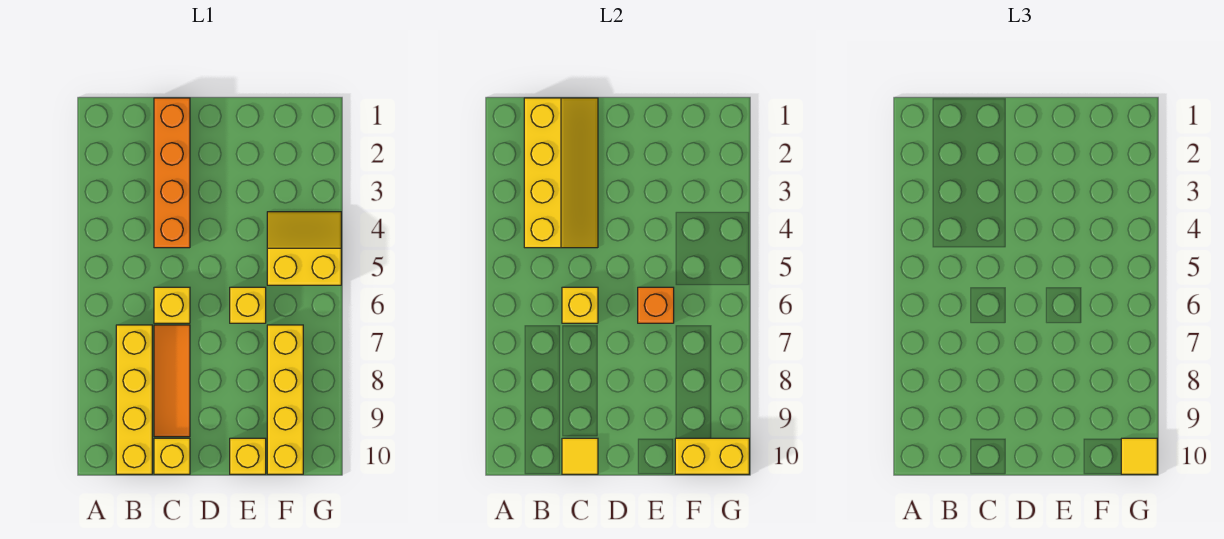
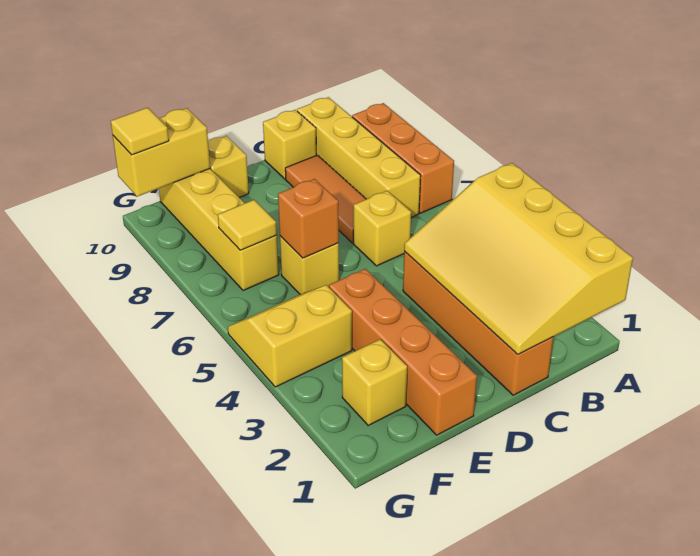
none -> orange 1x3 brick [352,103,454,213]
yellow 2x4 slope [524,98,598,248] -> yellow 3x4 slope [404,163,633,354]
yellow 1x1 brick [562,287,598,323] -> yellow 1x1 brick moved to [342,339,407,425]
yellow 1x1 tile [562,438,598,474] -> yellow 1x1 tile moved to [218,200,277,250]
none -> orange 1x4 brick [329,269,477,435]
yellow 2x2 slope [267,212,341,285] -> yellow 2x2 slope turned to [228,285,352,387]

